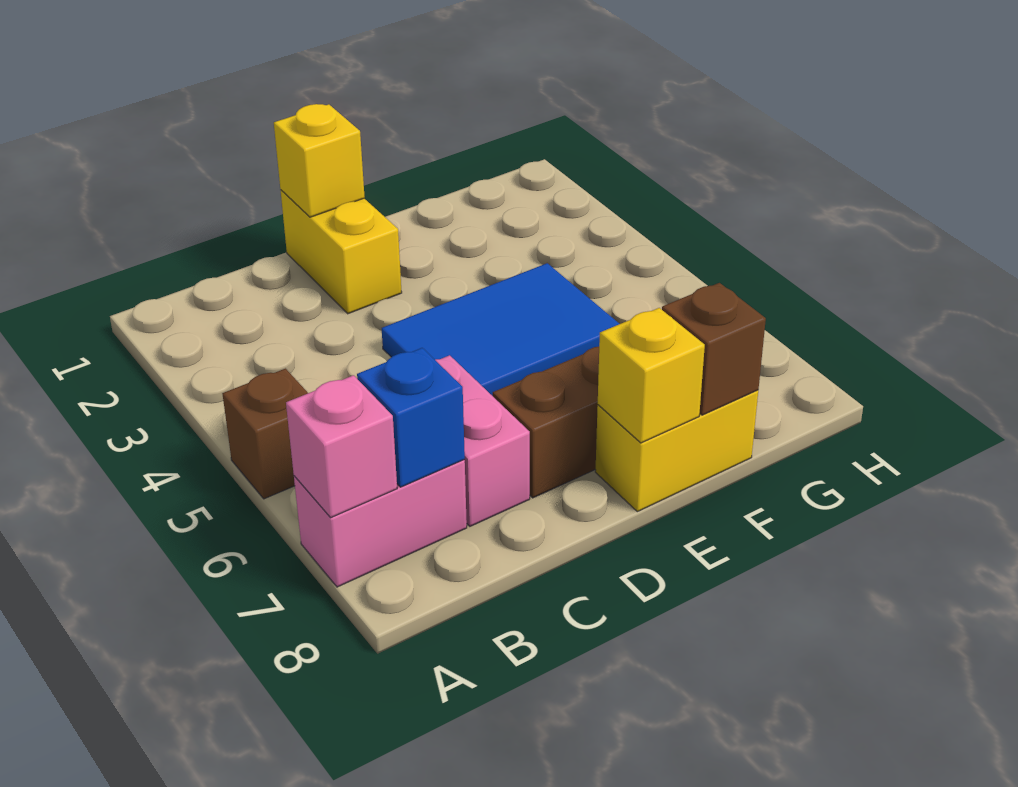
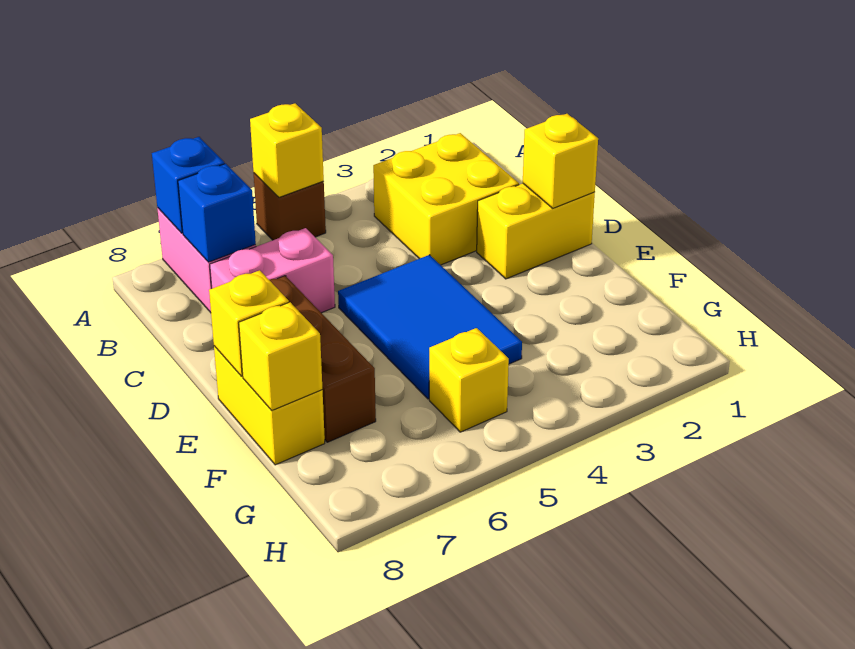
none -> yellow 1x1 brick [250,103,324,197]
pink 1x1 brick [286,375,397,517] -> blue 1x1 brick [152,137,225,233]
none -> yellow 2x2 brick [373,133,519,265]
brown 1x1 brick [662,283,766,415] -> yellow 1x1 brick [239,302,322,411]
none -> yellow 1x1 brick [429,328,509,432]

